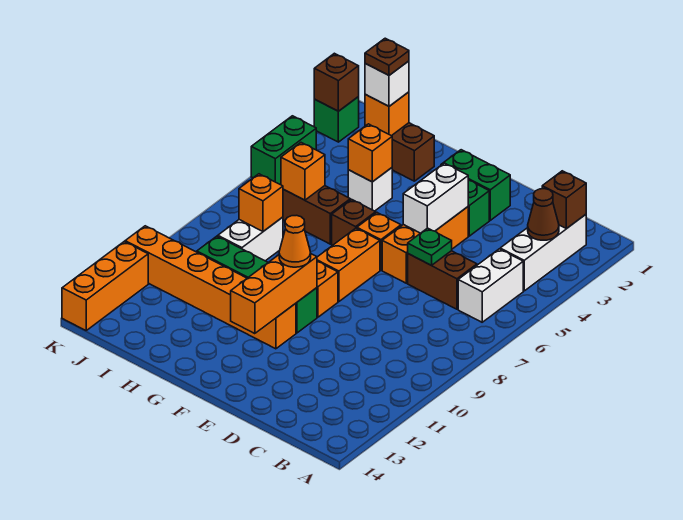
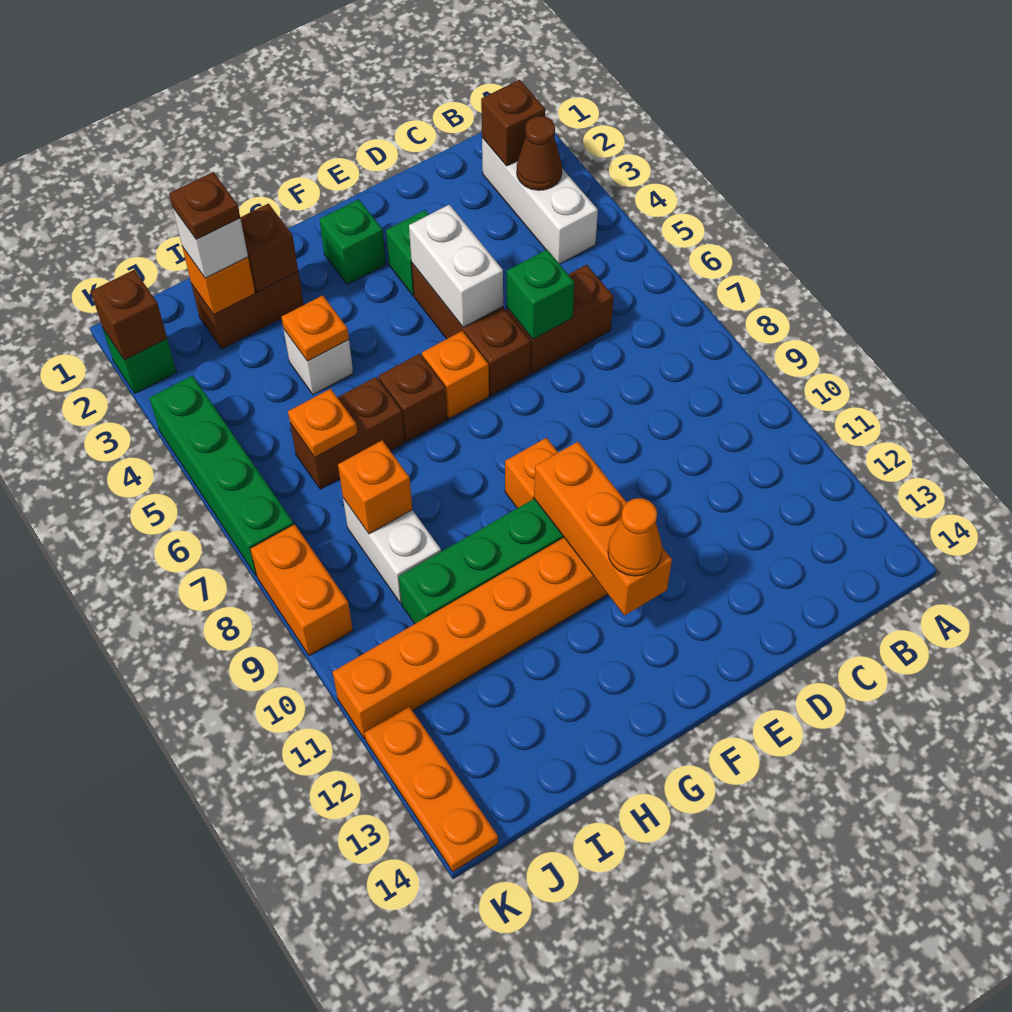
white 1x2 brick [458,249,523,322] -> none
green 1x1 plate [408,228,452,265] -> green 1x1 brick [507,250,574,339]
green 1x2 brick [441,150,510,220] -> green 1x1 brick [319,199,386,284]
orange 1x3 brick [382,207,468,283] -> brown 1x3 brick [412,263,531,396]
orange 1x2 brick [317,228,380,302] -> orange 1x2 brick moved to [250,524,353,656]
orange 1x1 cone [279,215,311,267] -> orange 1x1 cone moved to [608,498,662,576]
none -> brown 1x1 brick [240,204,298,292]
orange 1x1 brick [348,124,392,182] -> orange 1x1 plate [281,295,349,361]
orange 1x1 brick [281,143,325,200] -> orange 1x1 plate [288,389,357,457]
green 1x2 brick [251,116,316,185] -> green 1x4 brick [150,376,294,576]
orange 1x3 brick [62,242,148,330] -> orange 1x3 plate [364,706,498,872]

